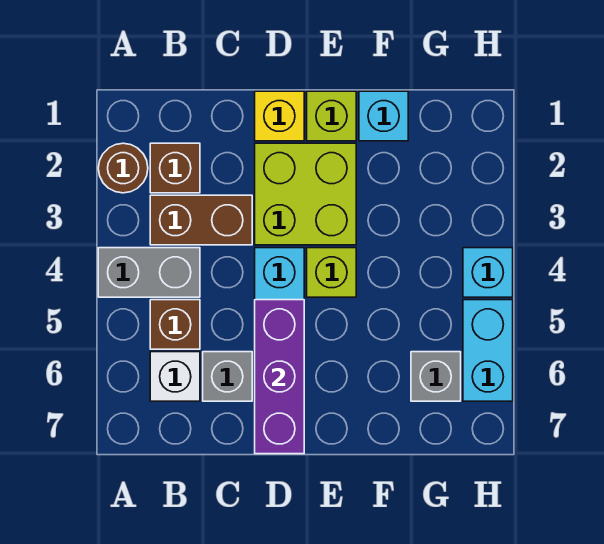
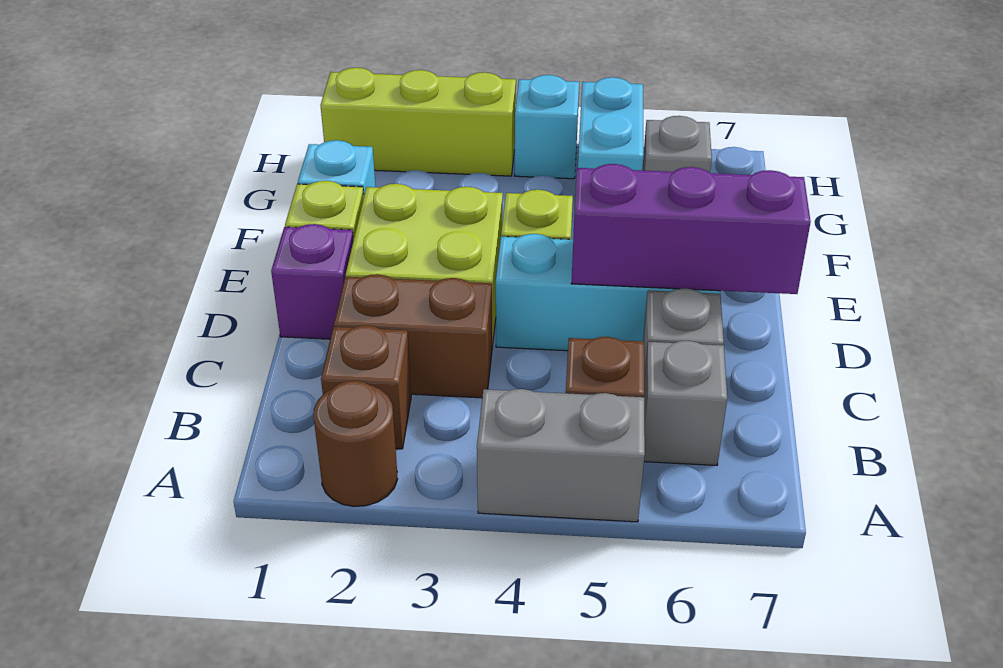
grey 1x2 brick [98,248,200,297] -> grey 1x2 brick turned to [477,389,645,522]
brown 1x2 brick [150,195,252,245] -> brown 1x2 brick turned to [334,274,492,398]
white 1x1 brick [150,352,200,401] -> grey 1x1 brick [644,341,727,465]
yellow 1x1 brick [255,91,304,141] -> purple 1x1 brick [271,224,354,339]
none -> lime 1x3 brick [320,68,516,176]
cyan 1x2 brick [463,300,513,401] -> cyan 1x2 brick turned to [578,77,643,170]

